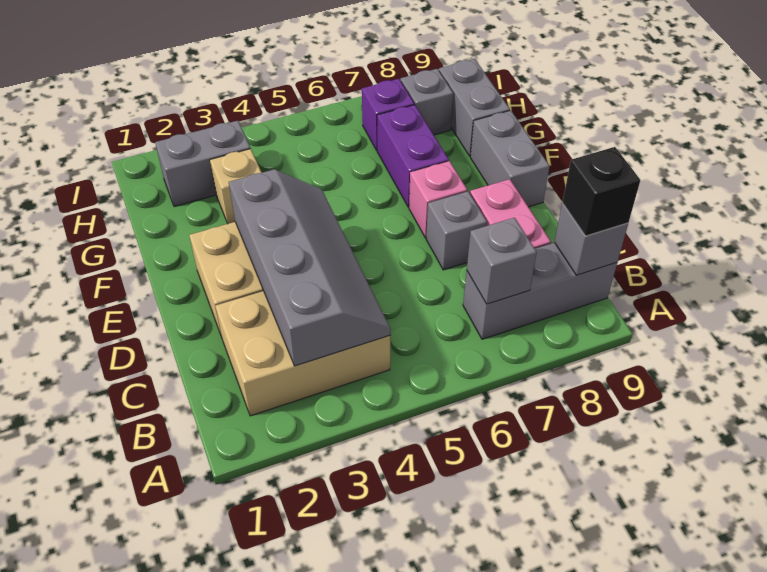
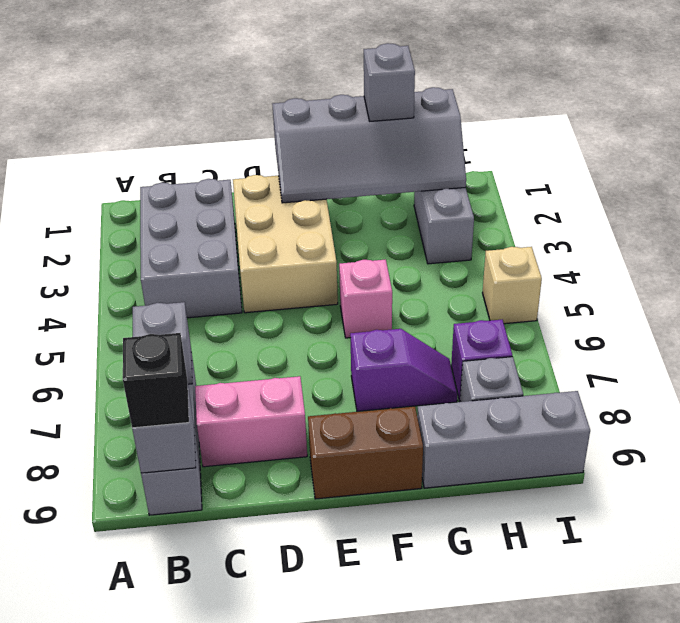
tan 2x3 brick [215,291,390,416] -> grey 2x3 brick [140,179,242,318]
grey 2x4 slope [229,169,391,366] -> grey 2x4 slope moved to [272,87,466,203]
grey 1x1 brick [426,191,487,270] -> grey 1x1 brick moved to [364,43,415,121]
pink 1x1 brick [409,161,467,238] -> pink 1x1 brick moved to [339,259,392,338]
grey 1x2 brick [470,110,550,207] -> brown 1x2 brick [308,406,423,499]
purple 1x2 brick [377,105,449,207] -> purple 1x2 slope [350,329,458,411]
tan 1x1 brick [210,149,262,224] -> tan 1x1 brick moved to [483,247,542,324]
grey 1x2 brick [439,59,510,156] -> grey 1x3 brick [417,391,590,488]

